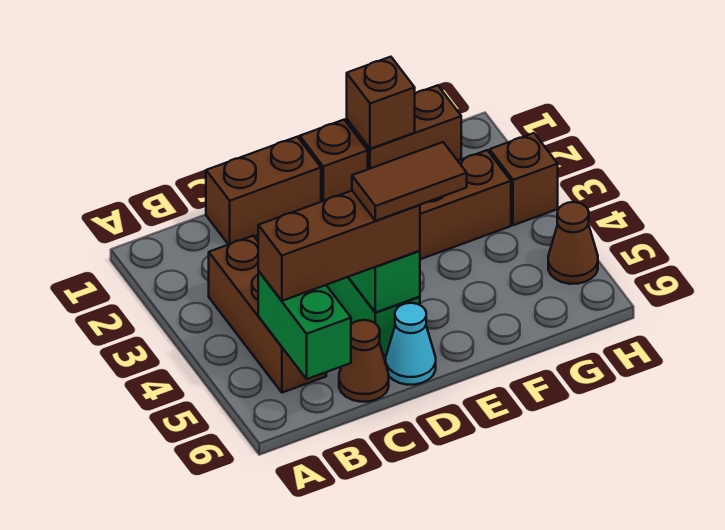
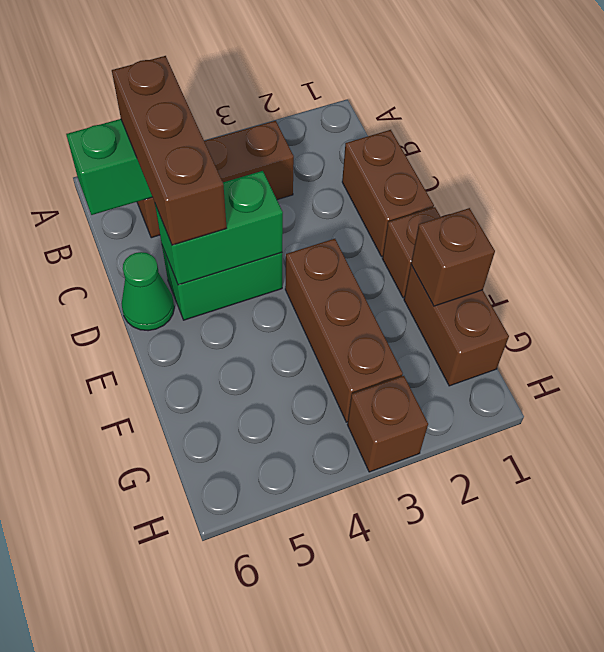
brown 1x1 cone [339,320,389,402] -> none
brown 1x2 tile [352,142,467,221] -> none
cyan 1x1 cone [386,303,436,385] -> green 1x1 cone [122,252,174,331]
brown 1x1 cone [548,202,598,284] -> none

